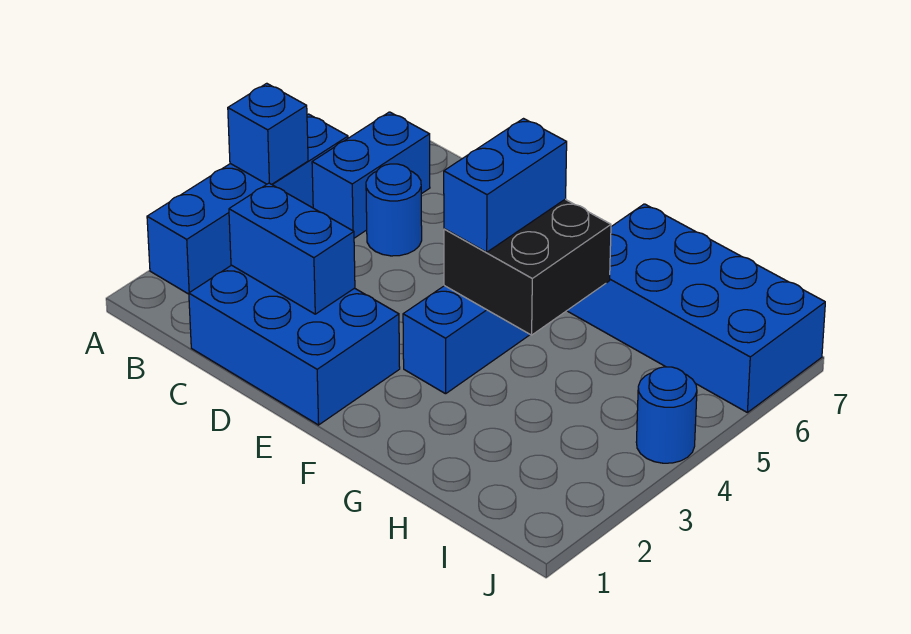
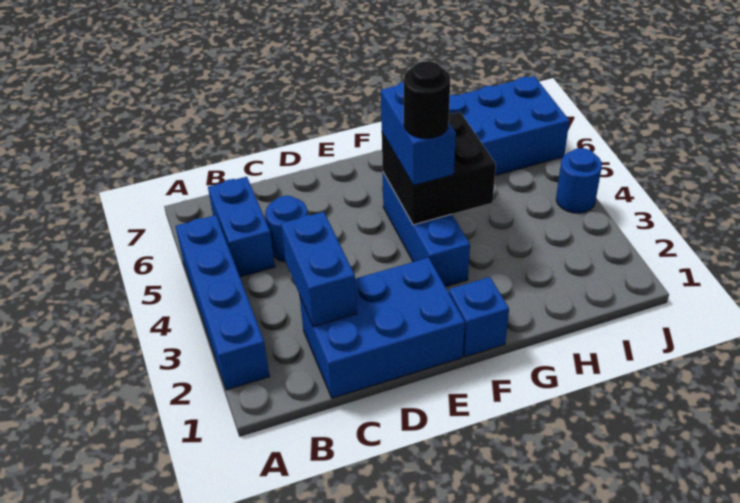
blue 1x1 brick [228,83,308,184] -> blue 1x1 brick moved to [449,277,509,357]
blue 1x2 brick [229,183,355,314] -> blue 1x2 brick turned to [281,212,357,327]
none -> black 1x1 round brick [404,61,450,138]

